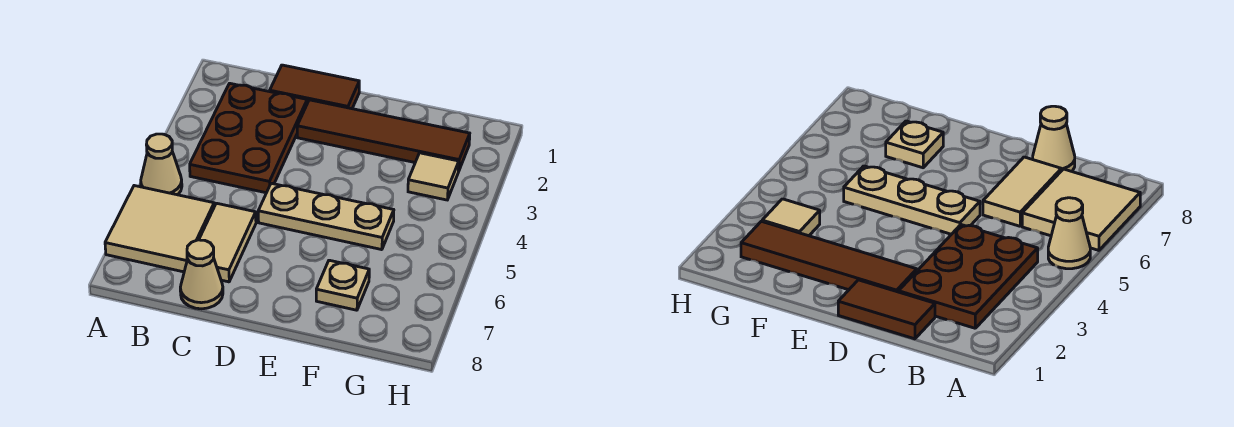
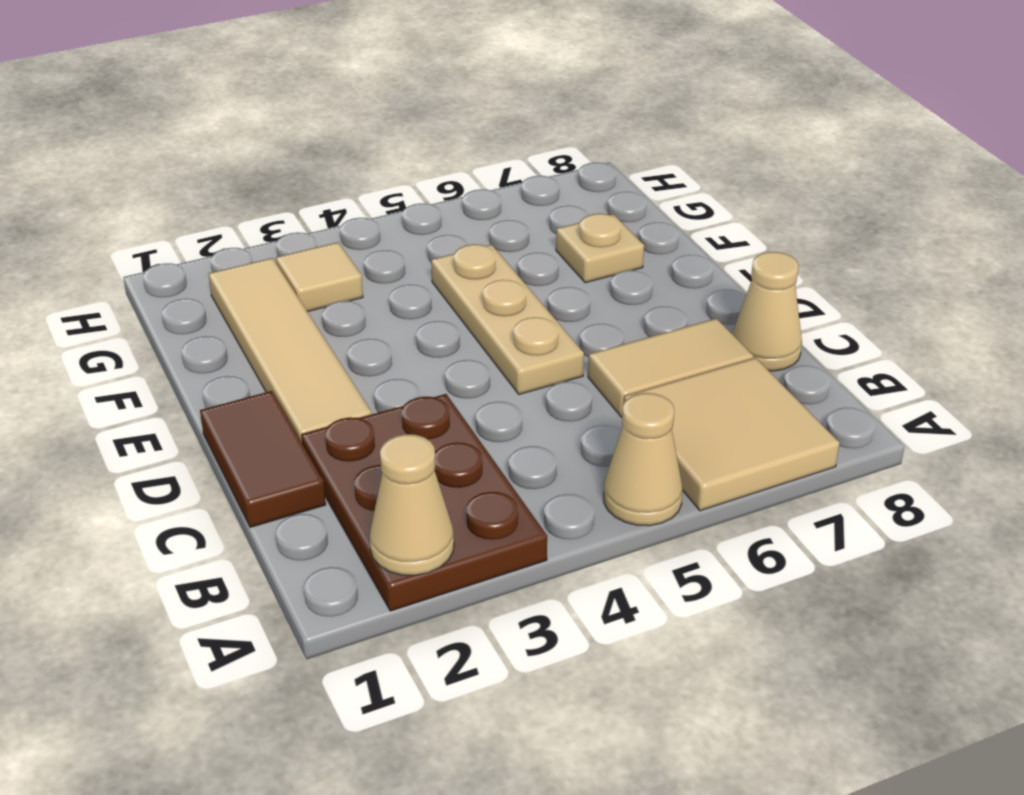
none -> tan 1x1 cone [370,434,454,575]
brown 2x3 plate [190,83,307,193] -> brown 2x3 plate turned to [301,394,547,611]
brown 1x4 tile [297,100,470,171] -> tan 1x4 tile [209,258,372,442]

